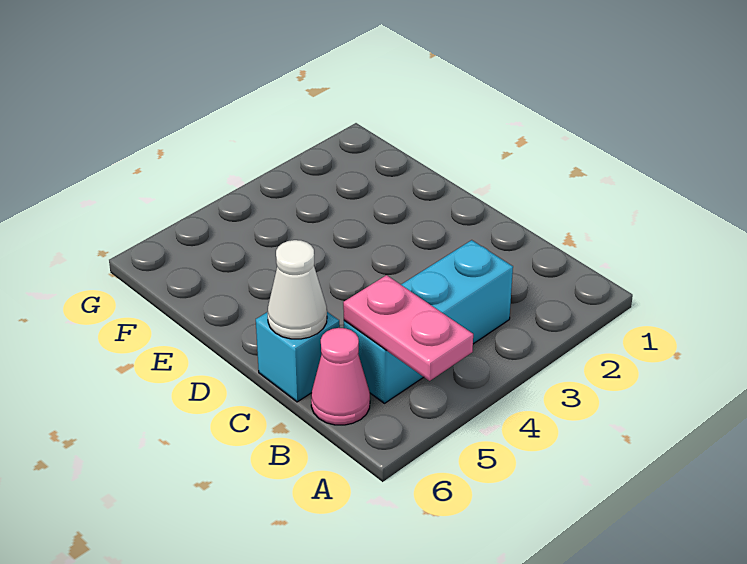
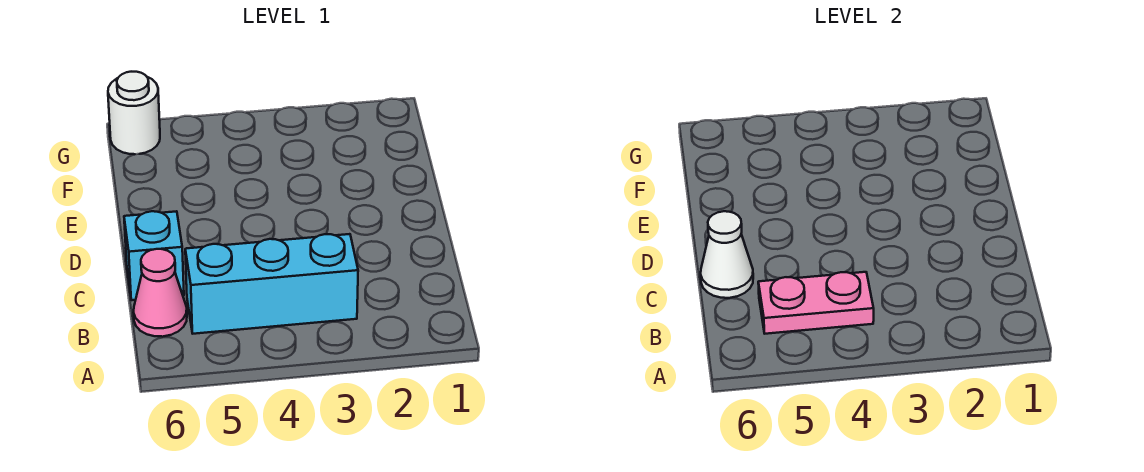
pink 1x2 plate [343,275,473,381] -> pink 1x2 plate turned to [758,272,874,334]
none -> white 1x1 round brick [108,72,160,154]

